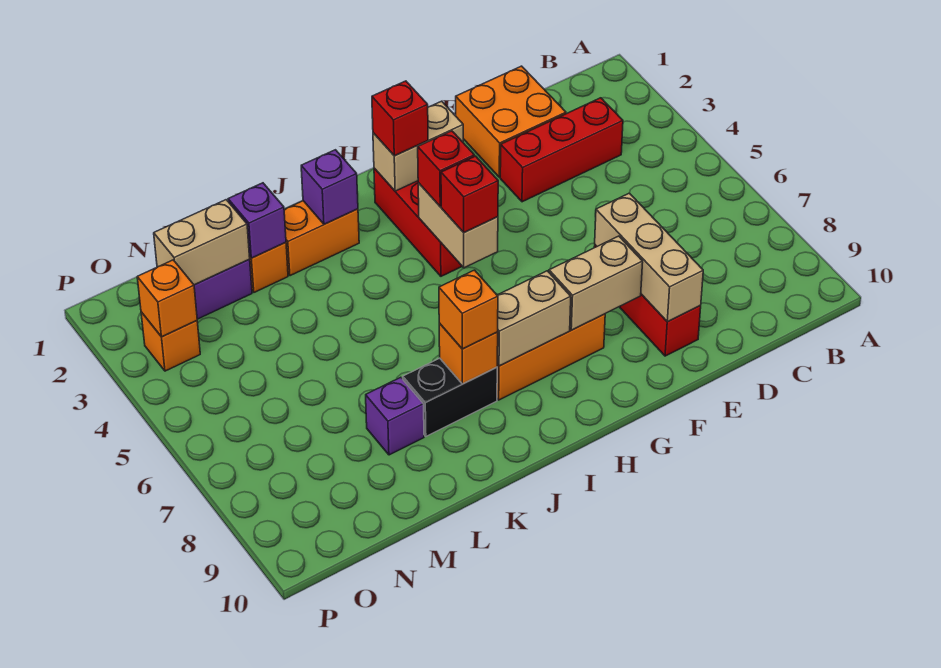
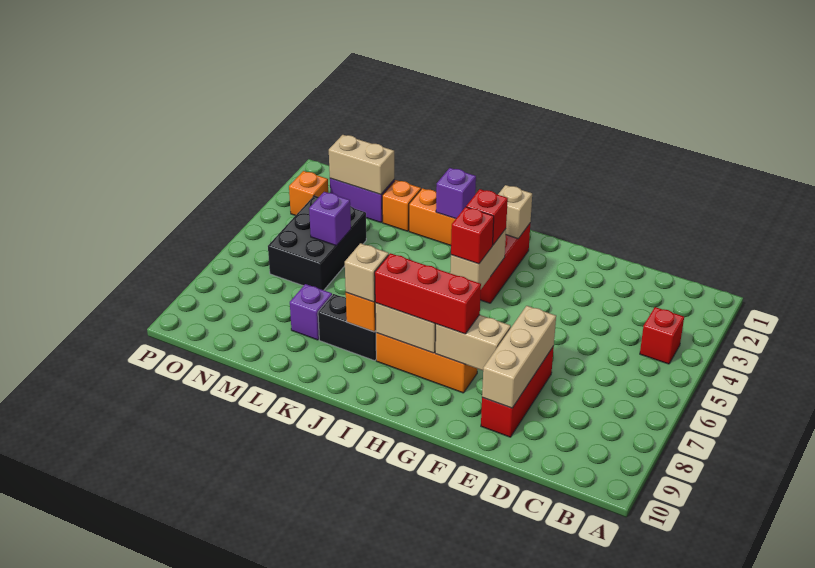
red 1x3 brick [500,98,623,202] -> red 1x3 brick moved to [375,253,481,334]
orange 2x2 brick [456,66,566,177] -> none
tan 1x2 brick [373,101,463,191] -> tan 1x1 brick [498,185,532,239]
red 1x1 brick [372,81,428,156] -> red 1x1 brick moved to [640,307,684,364]
orange 1x1 brick [439,270,498,349] -> tan 1x1 brick [345,243,389,302]
purple 1x1 brick [228,183,286,258] -> purple 1x1 brick moved to [309,192,351,246]
none -> black 2x3 brick [268,195,366,290]
orange 1x1 brick [137,260,197,337] -> none

